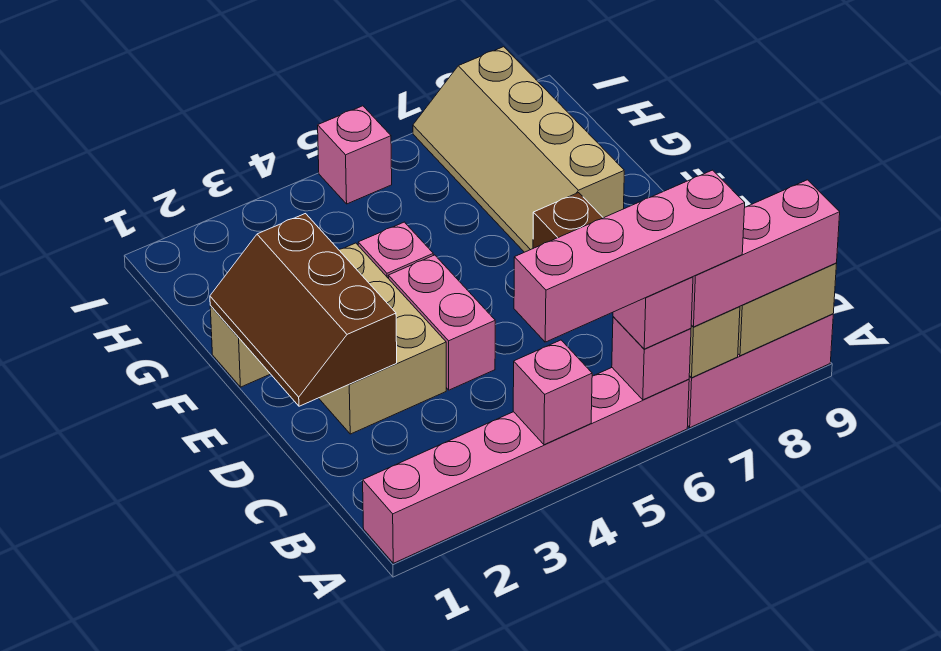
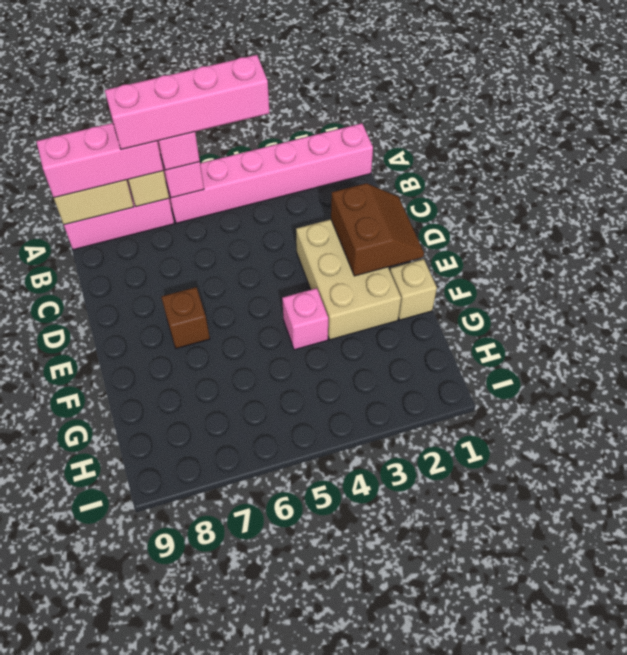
pink 1x1 brick [513,340,592,445] -> none
brown 2x3 slope [210,214,397,406] -> brown 2x2 slope [331,183,424,276]
pink 1x2 brick [388,255,495,390] -> none
tan 2x4 slope [413,47,624,252] -> none
pink 1x1 brick [318,106,392,204] -> none

